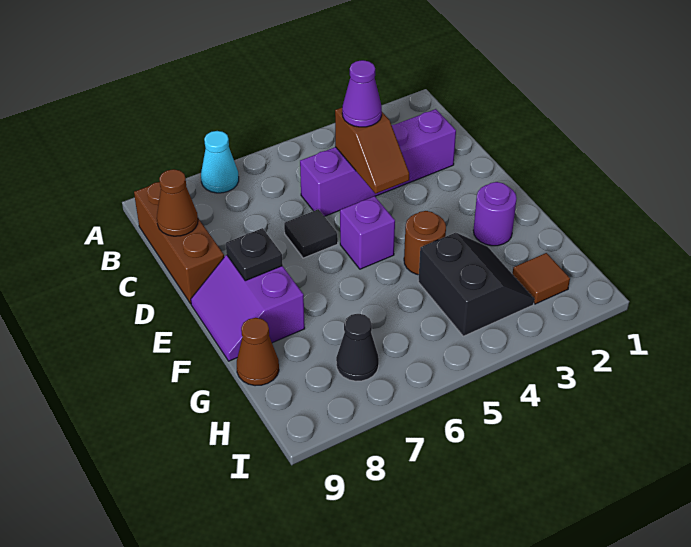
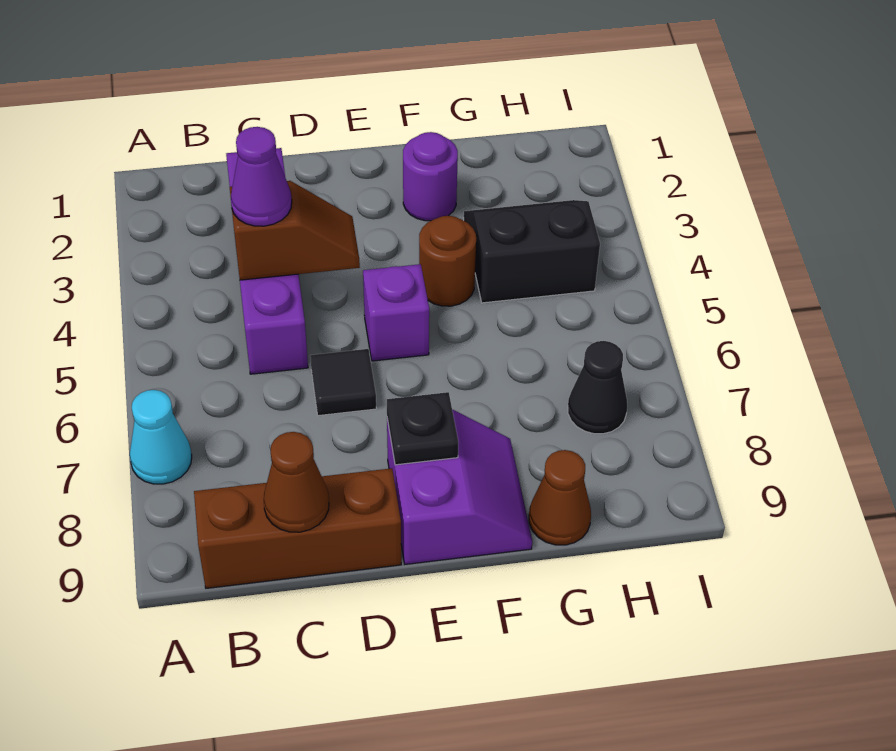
purple 2x2 slope [191,255,305,361] -> purple 2x2 slope turned to [387,410,532,564]
brown 1x1 tile [513,253,570,304] -> none

